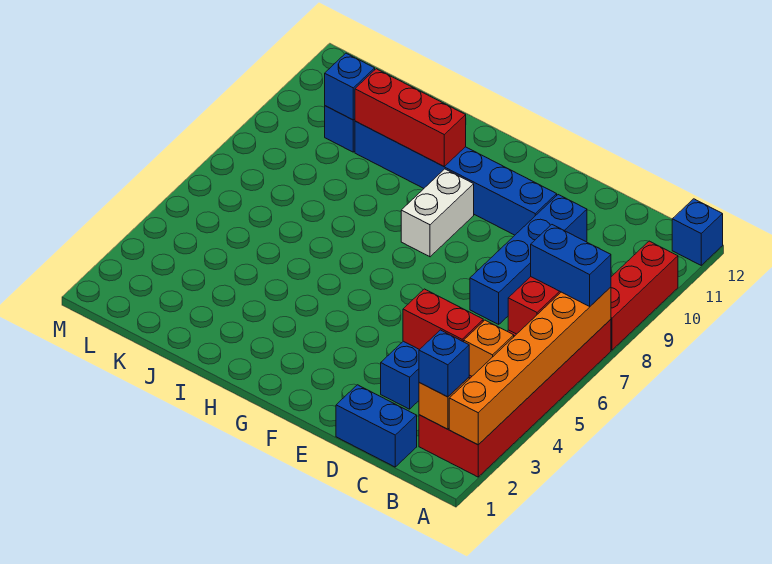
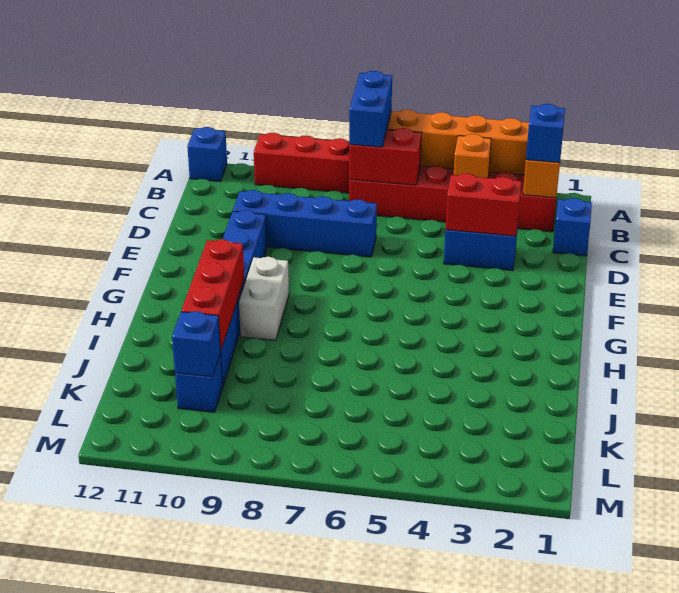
blue 1x2 brick [336,385,417,467] -> blue 1x1 brick [553,198,592,256]
red 1x2 brick [403,289,483,350] -> red 1x2 brick turned to [445,174,521,236]
white 1x2 brick [401,169,474,257] -> white 1x2 brick turned to [239,257,289,340]

